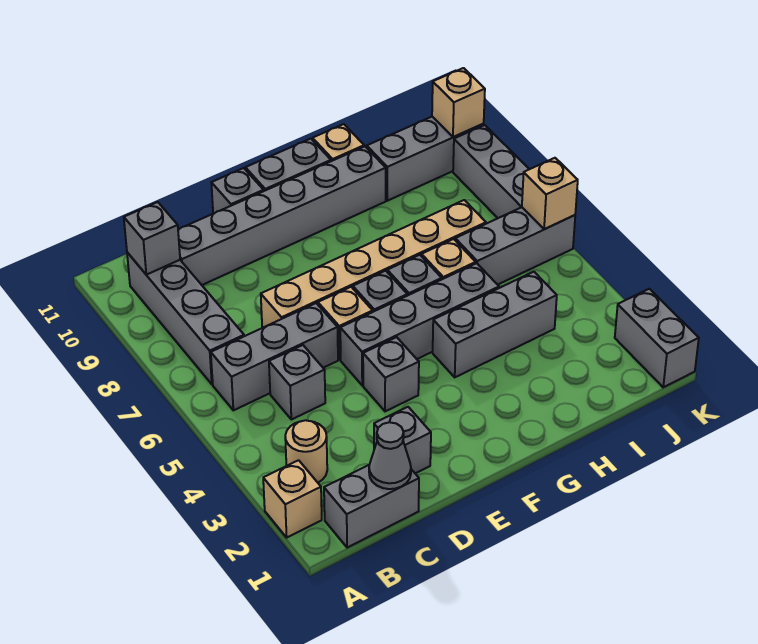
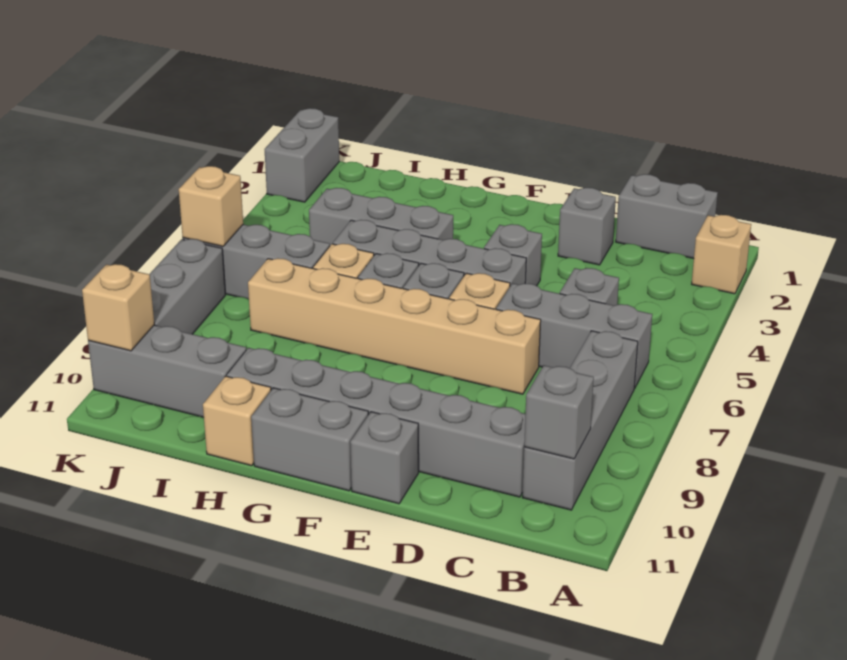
tan 1x1 round brick [285,420,327,482] -> none
grey 1x1 cone [369,422,411,489] -> none

